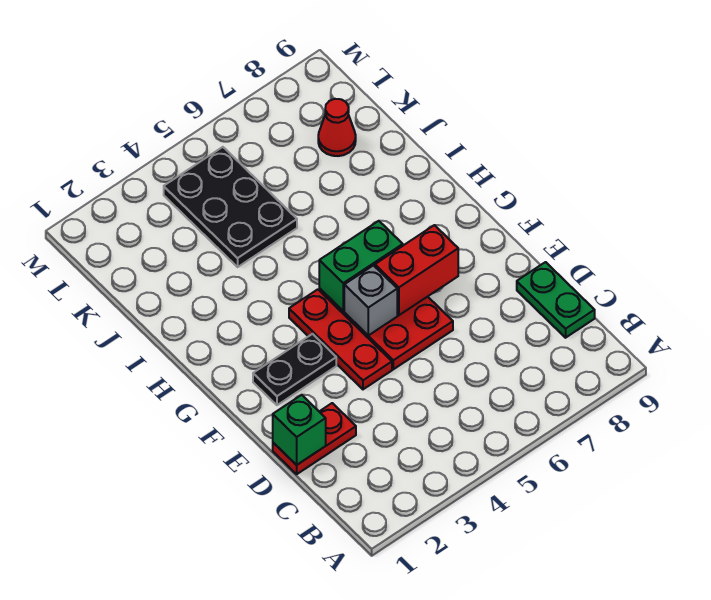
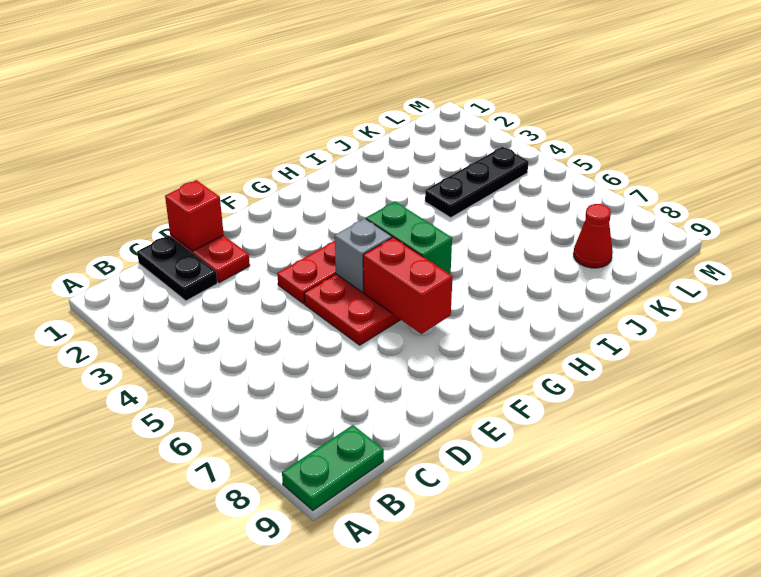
green 1x2 plate [517,262,595,338] -> green 1x2 plate moved to [282,425,384,511]
green 1x1 brick [273,395,326,465] -> red 1x1 brick [165,180,224,251]
black 1x2 plate [253,334,336,405] -> black 1x2 plate moved to [137,235,217,301]
black 2x3 plate [164,147,297,267] -> black 1x3 plate [425,147,528,218]

